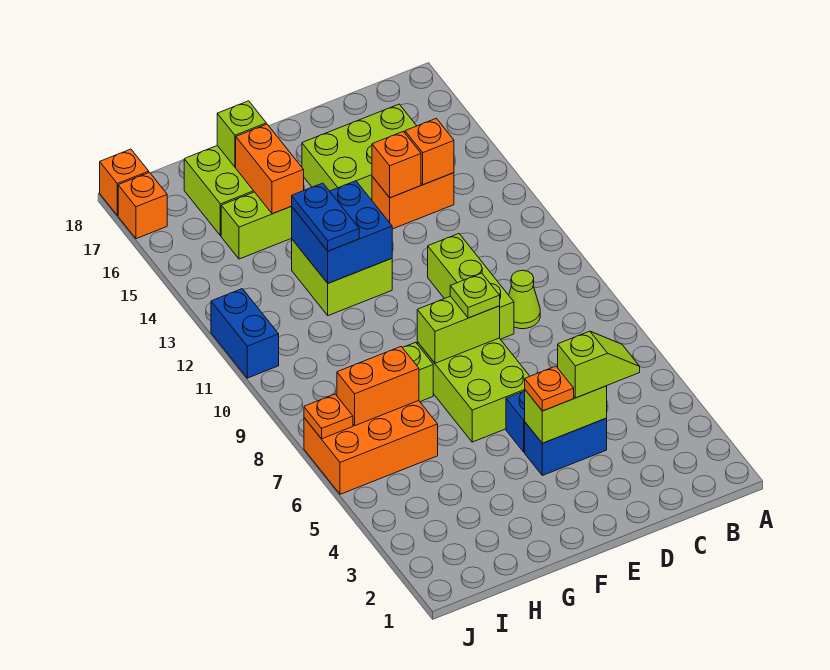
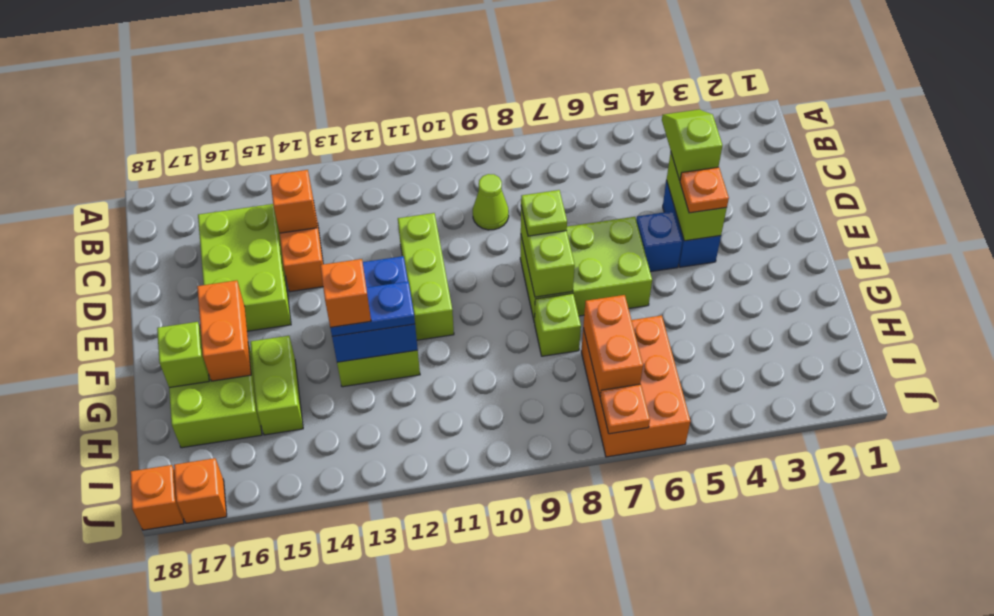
lime 1x3 brick [428,234,514,339] -> lime 1x3 brick turned to [398,213,454,340]
orange 1x1 brick [372,131,421,198] -> orange 1x1 brick moved to [320,259,371,327]
orange 1x2 brick [236,124,304,214] -> orange 1x2 brick turned to [197,280,251,381]
blue 1x2 brick [211,289,279,378] -> none

